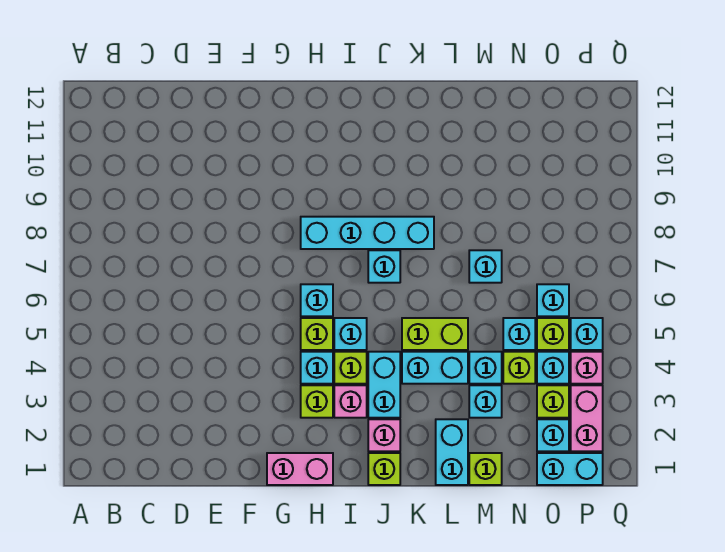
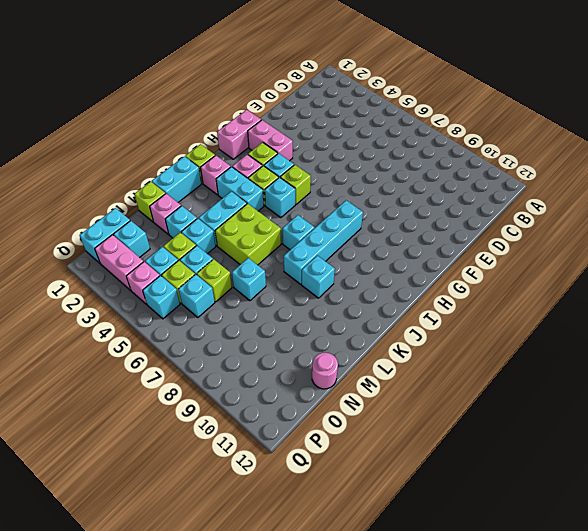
none -> pink 1x2 brick [248,120,293,161]
cyan 1x1 brick [301,284,333,316] -> cyan 1x1 brick moved to [301,255,335,298]
lime 1x2 brick [402,318,468,350] -> lime 2x2 brick [215,204,281,265]
cyan 1x2 brick [436,419,468,485] -> cyan 1x2 brick turned to [152,156,202,202]
none -> pink 1x1 brick [150,194,181,234]
none -> pink 1x1 round brick [312,353,338,389]
lime 1x1 brick [537,385,569,418] -> lime 1x1 brick moved to [197,259,232,302]

